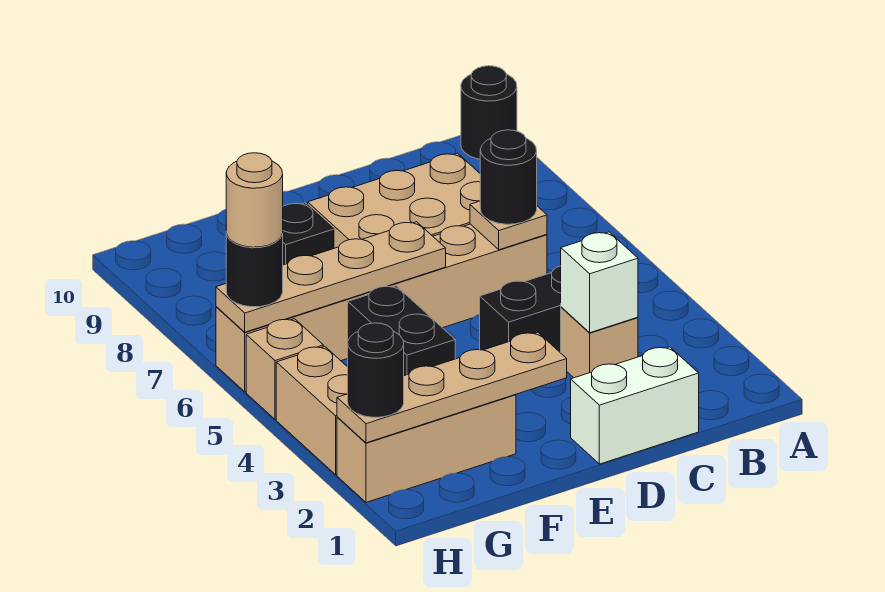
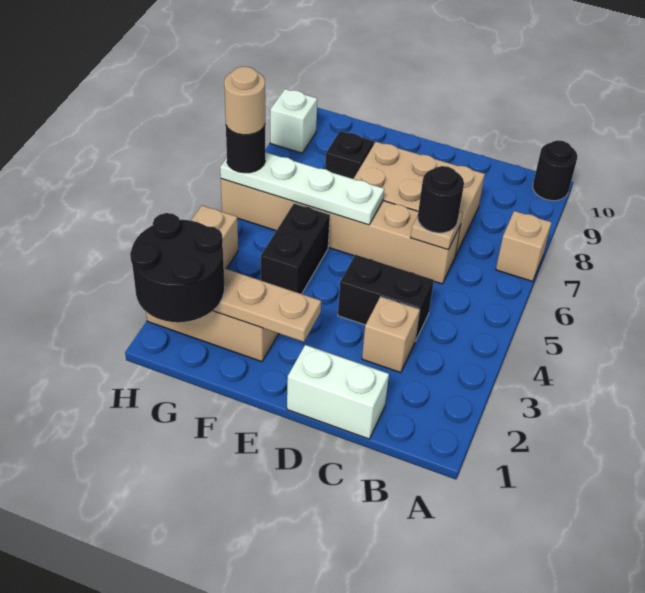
white 1x1 brick [561,232,638,333] -> white 1x1 brick moved to [270,89,317,153]
tan 1x4 plate [216,222,446,332] -> white 1x4 plate [220,152,384,225]
black 1x1 round brick [348,323,404,417] -> black 2x2 round brick [130,213,225,322]
tan 1x1 brick [246,319,323,419] -> tan 1x1 brick moved to [496,211,552,282]

